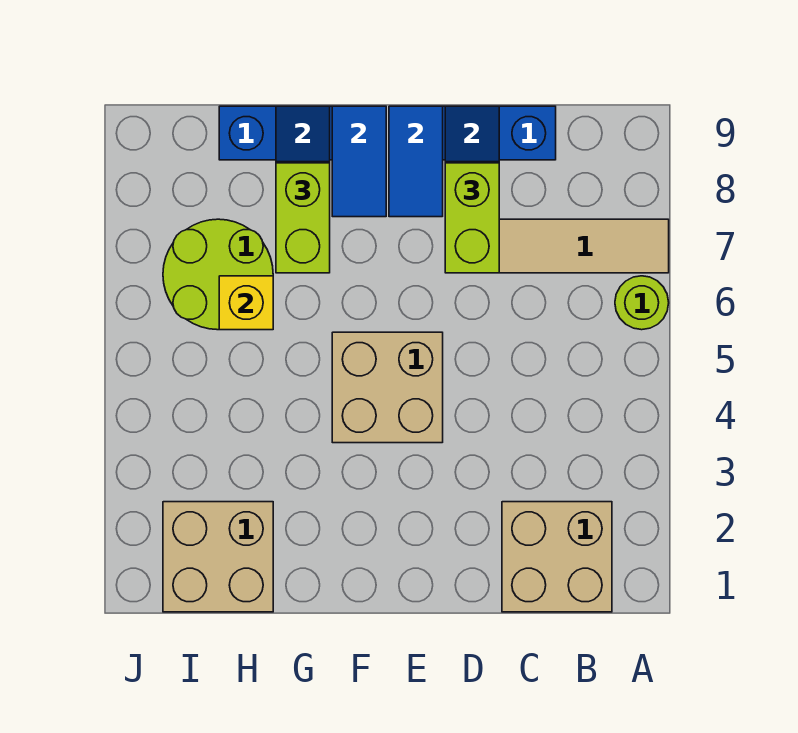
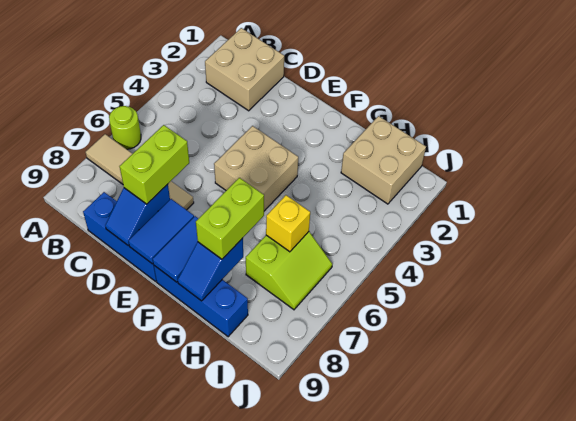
lime 2x2 round brick [163,219,273,330] -> lime 2x2 slope [246,232,332,310]

